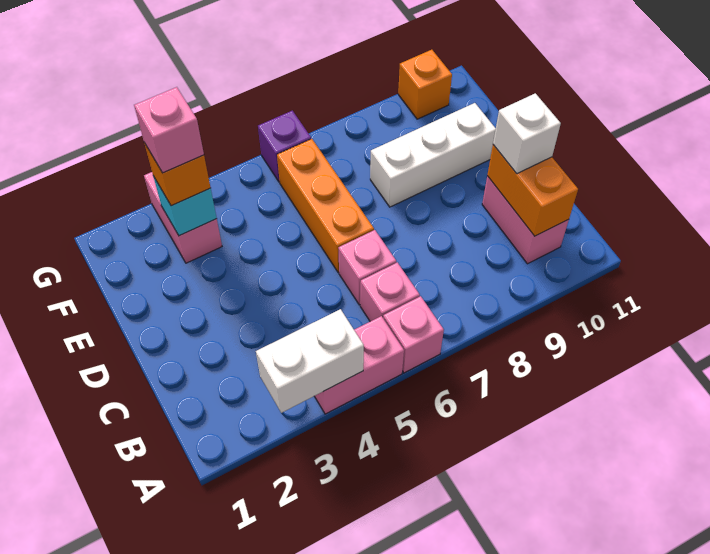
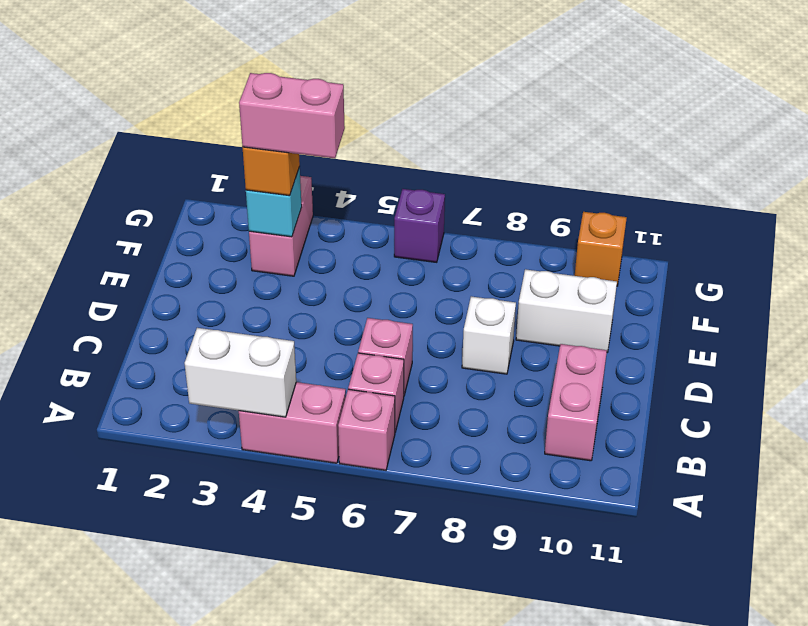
orange 1x2 brick [487,145,578,236] -> none
white 1x1 brick [493,93,561,174] -> white 1x1 brick moved to [462,296,516,374]
orange 1x3 brick [277,139,374,273] -> none
white 1x3 brick [370,103,496,207] -> white 1x2 brick [516,269,617,352]
pink 1x1 brick [134,87,204,173] -> pink 1x2 brick [239,73,345,158]

